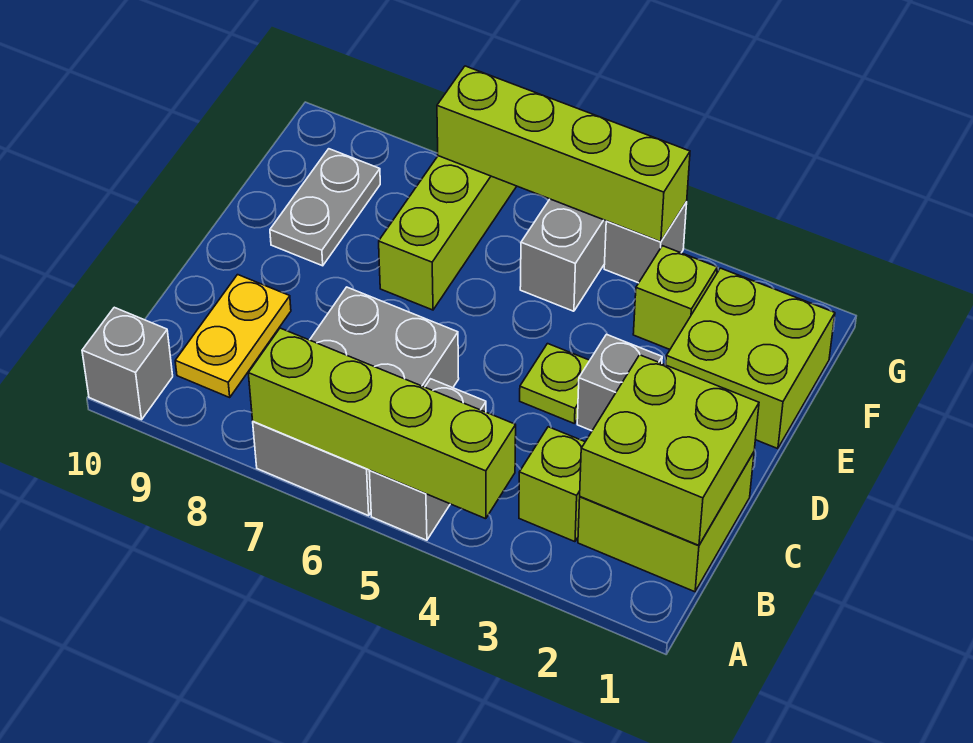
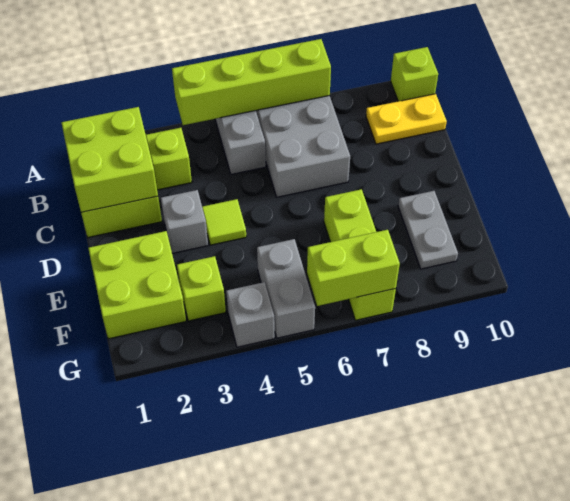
grey 1x1 brick [82,307,173,420] -> lime 1x1 brick [391,47,438,101]
yellow 1x2 plate [175,275,291,397] -> yellow 1x2 plate turned to [366,94,447,144]
lime 1x1 plate [520,344,590,424] -> lime 1x1 tile [202,199,246,245]
lime 1x4 brick [437,66,690,242] -> lime 1x2 brick [307,230,400,306]

